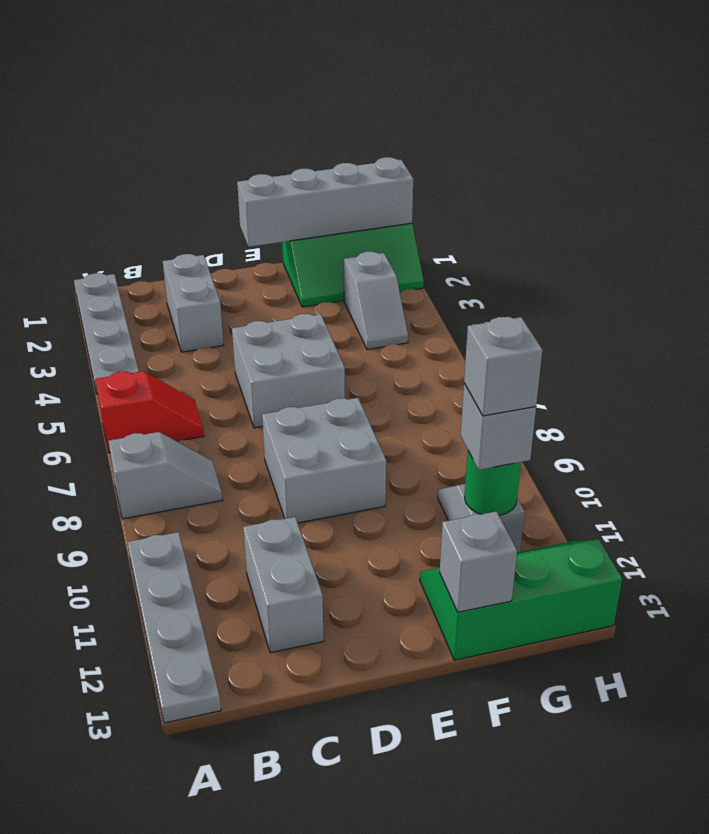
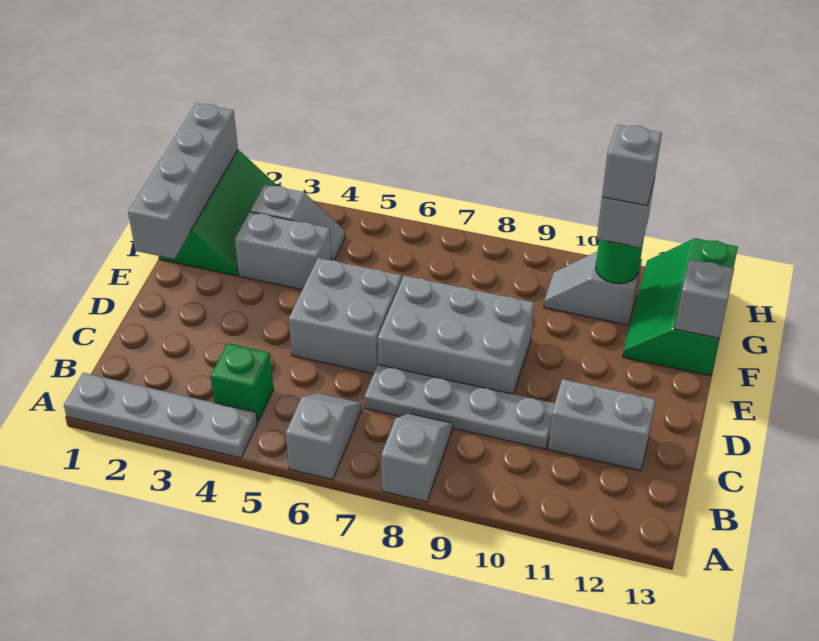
red 1x2 slope [96,371,204,453] -> grey 1x2 slope [286,393,362,480]
grey 1x4 plate [128,532,221,723] -> grey 1x4 plate moved to [364,365,555,449]
none -> green 1x1 brick [211,343,273,422]
grey 1x2 brick [163,254,223,352] -> grey 1x2 brick moved to [235,212,332,290]
grey 2x2 brick [262,398,386,523] -> grey 2x3 brick [378,276,534,394]

